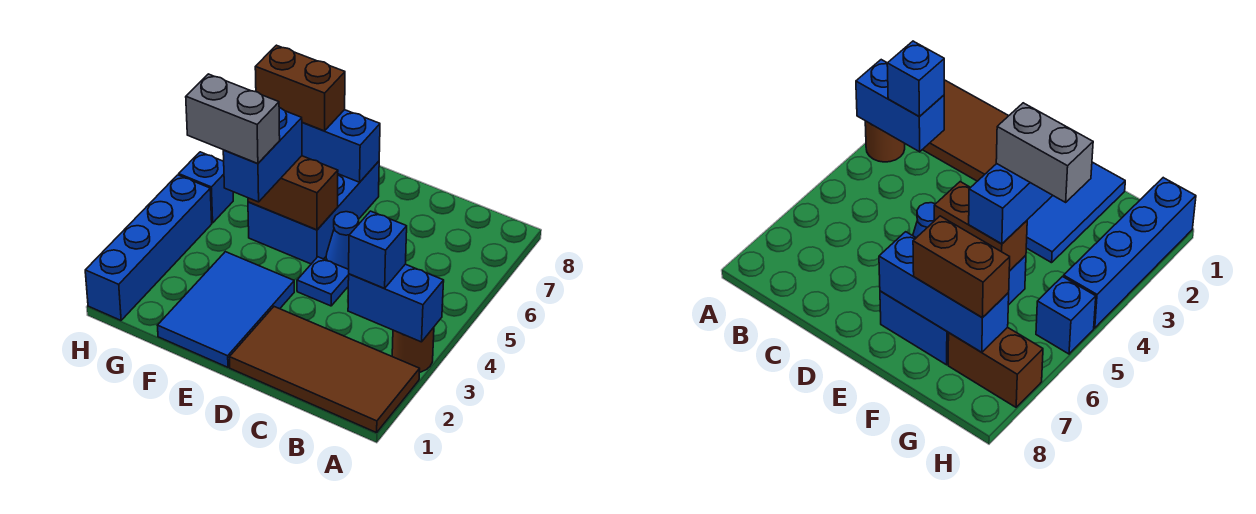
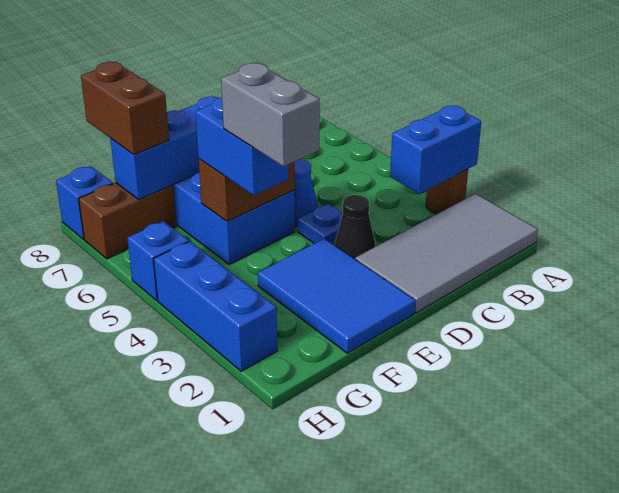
brown 2x4 tile [229,307,420,433] -> grey 2x4 tile [355,194,538,313]
blue 1x1 brick [349,211,407,288] -> blue 1x1 brick moved to [56,166,113,239]
none -> black 1x1 cone [335,195,375,259]
grey 1x2 brick [186,74,280,164] -> grey 1x2 brick turned to [221,63,320,166]
brown 1x2 brick [255,45,345,131] -> brown 1x2 brick turned to [81,62,169,155]
blue 1x4 brick [85,175,212,320] -> blue 1x3 brick [154,241,277,371]

